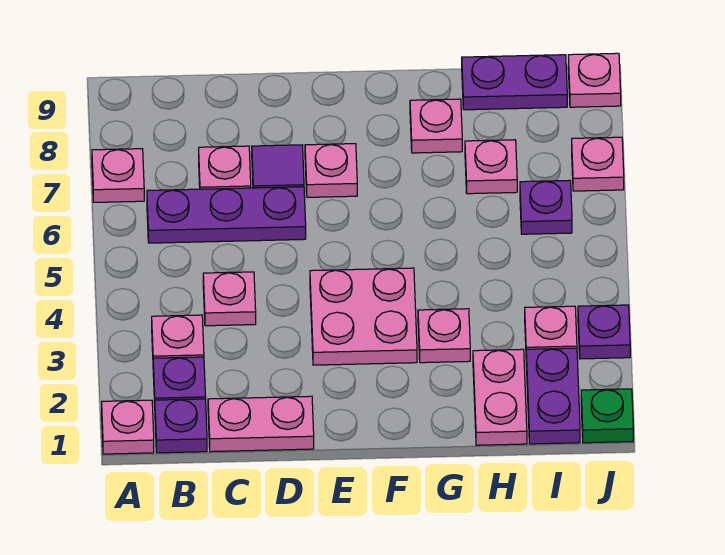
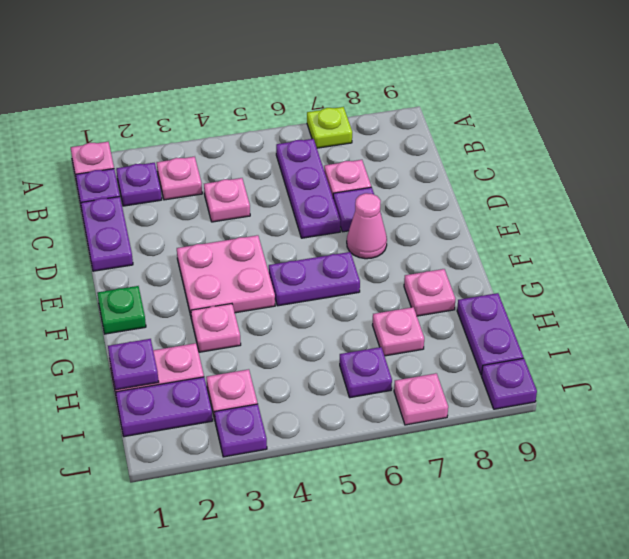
pink 1x1 plate [92,149,144,202] -> lime 1x1 plate [307,107,352,148]
pink 1x2 plate [208,396,314,452] -> purple 1x2 plate [81,197,133,271]
pink 1x1 plate [305,144,357,197] -> pink 1x1 cone [347,193,387,259]
none -> purple 1x2 plate [269,252,360,306]
none -> purple 1x1 plate [108,339,159,390]
green 1x1 plate [581,389,633,443] -> green 1x1 plate moved to [97,286,146,334]
pink 1x1 plate [568,53,621,107] -> purple 1x1 plate [482,358,537,409]

